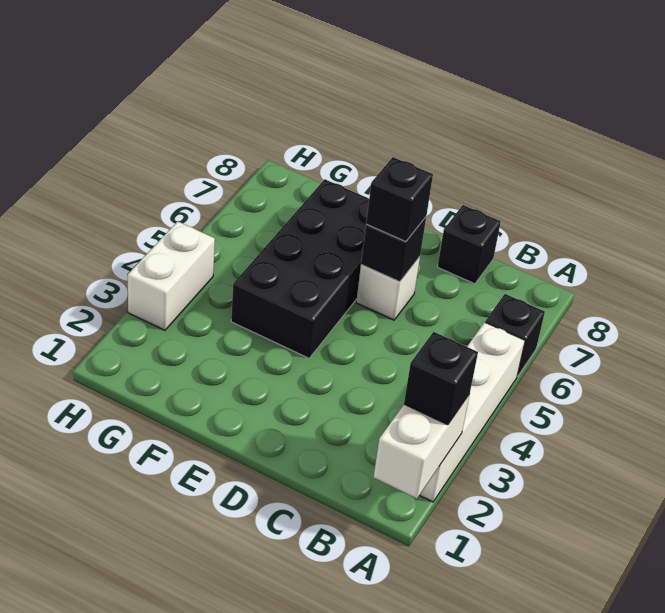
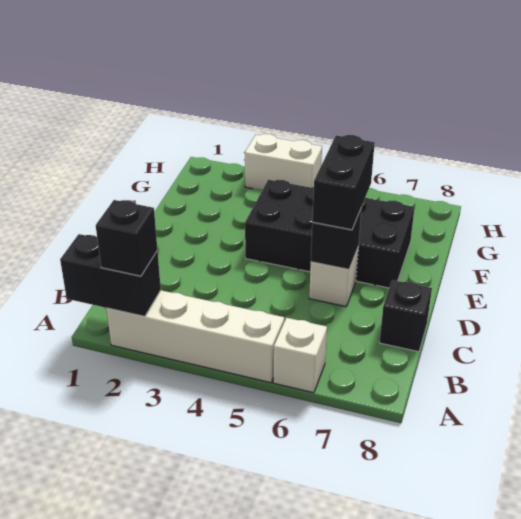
white 1x2 brick [373,394,470,499] -> black 1x2 brick [60,234,161,316]
black 1x1 brick [485,294,545,376] -> white 1x1 brick [273,318,327,393]
black 1x1 brick [366,157,433,242] -> black 1x2 brick [312,135,375,230]

